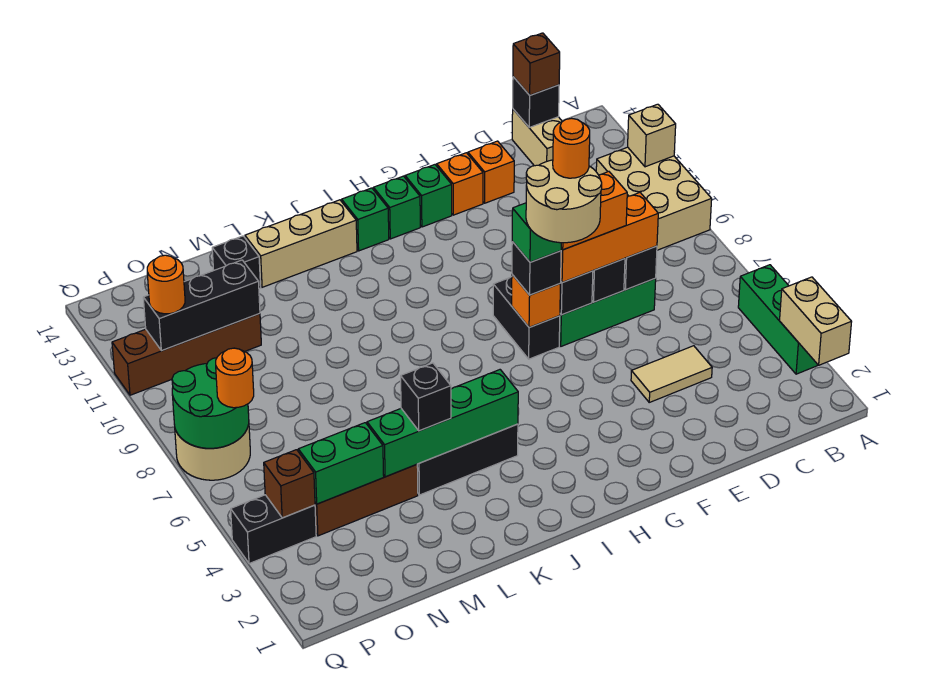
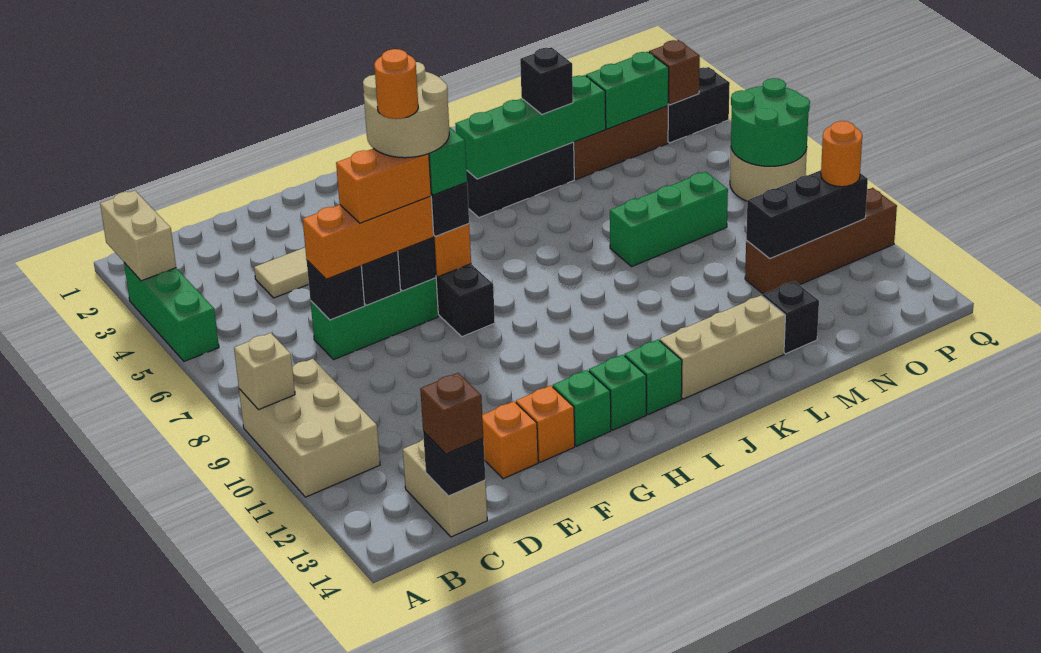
tan 1x1 brick [628,104,676,167] -> tan 1x1 brick moved to [234,333,295,410]
none -> green 1x3 brick [610,172,728,266]
orange 1x1 round brick [216,348,254,408] -> none

